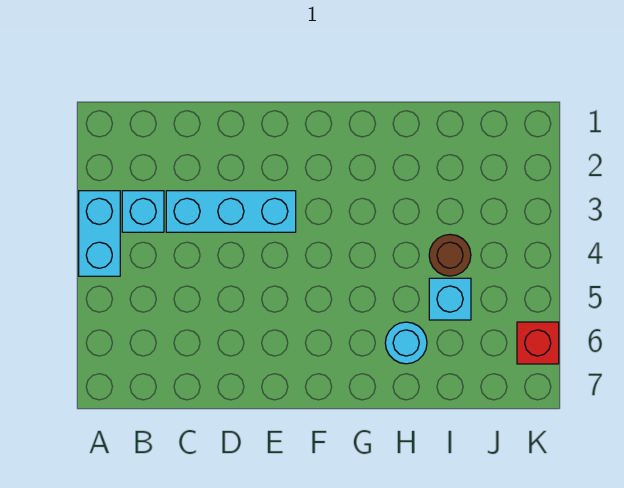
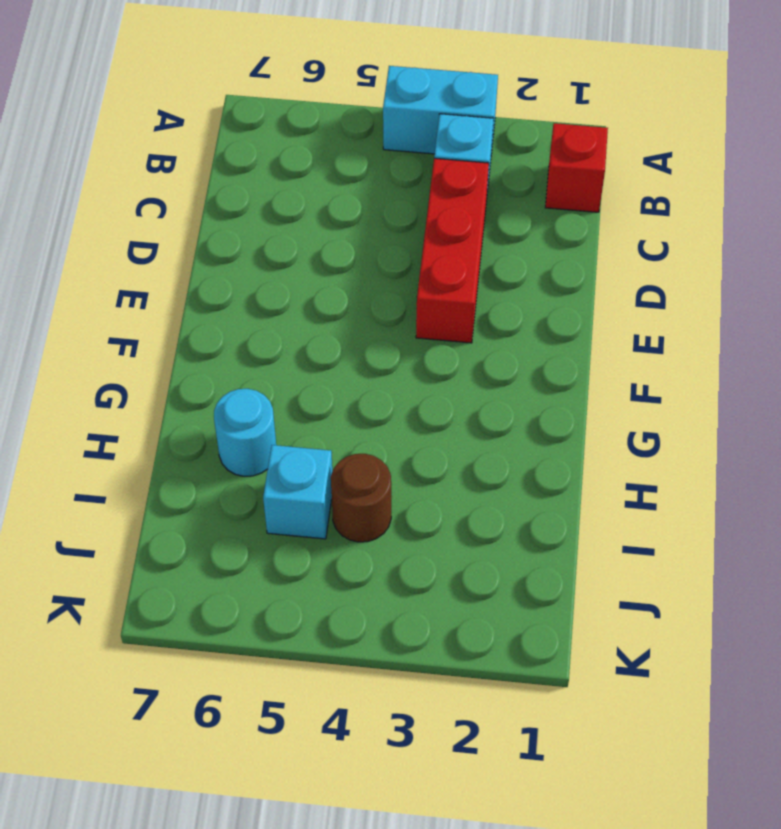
cyan 1x3 brick [166,191,296,232] -> red 1x3 brick [416,158,489,343]
red 1x1 brick [517,322,559,364] -> red 1x1 brick moved to [545,123,608,212]

